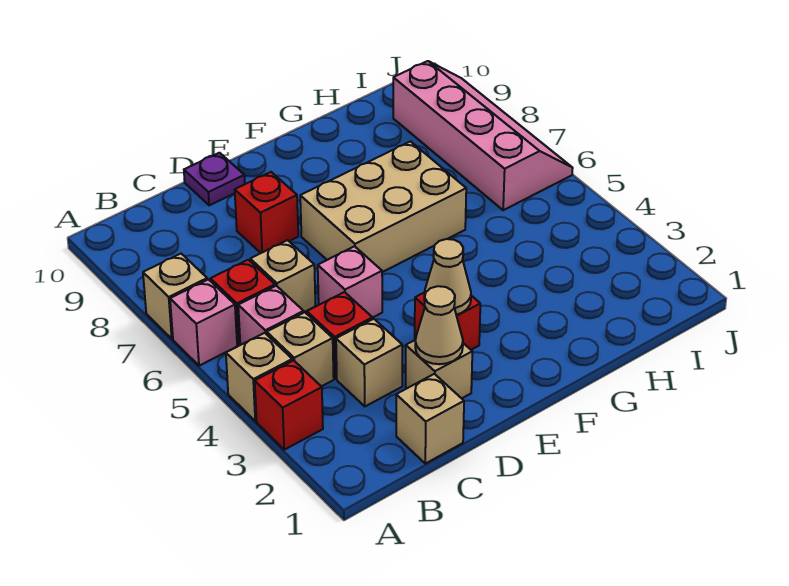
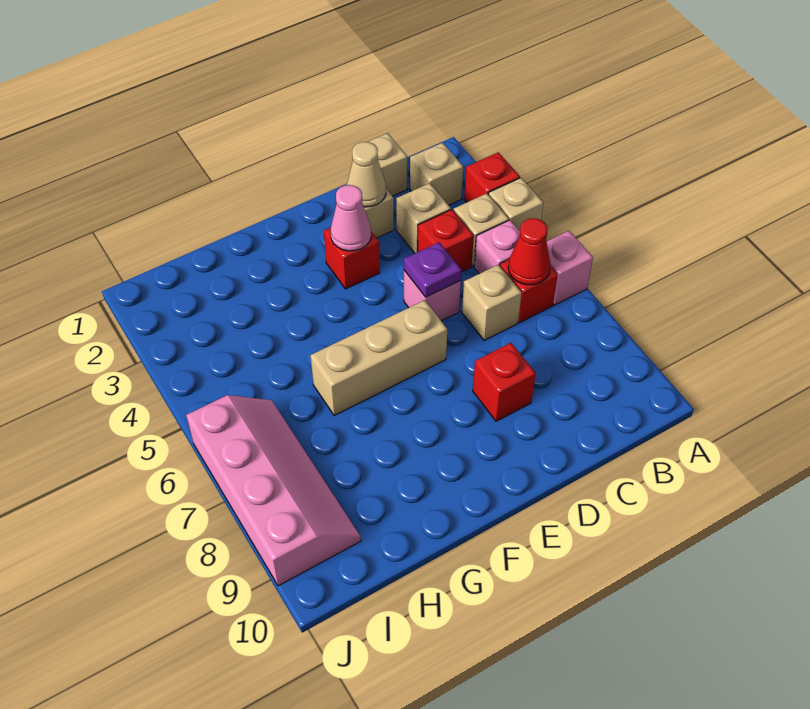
tan 1x1 brick [143,254,207,339] -> tan 1x1 brick moved to [410,143,463,205]
none -> red 1x1 cone [508,218,550,285]
purple 1x1 plate [184,153,245,205] -> purple 1x1 plate moved to [404,242,462,297]
tan 1x1 cone [424,239,471,315] -> pink 1x1 cone [331,185,371,251]
tan 2x3 brick [300,142,466,272] -> tan 1x3 brick [310,300,447,416]
pink 2x4 slope [393,61,573,210] -> pink 2x4 slope turned to [186,395,361,586]

